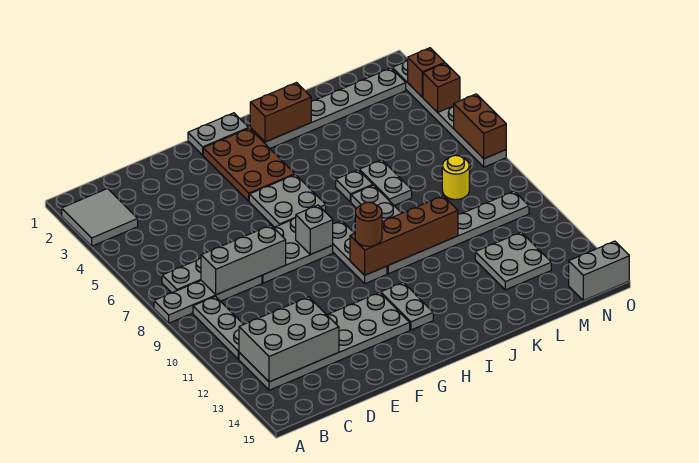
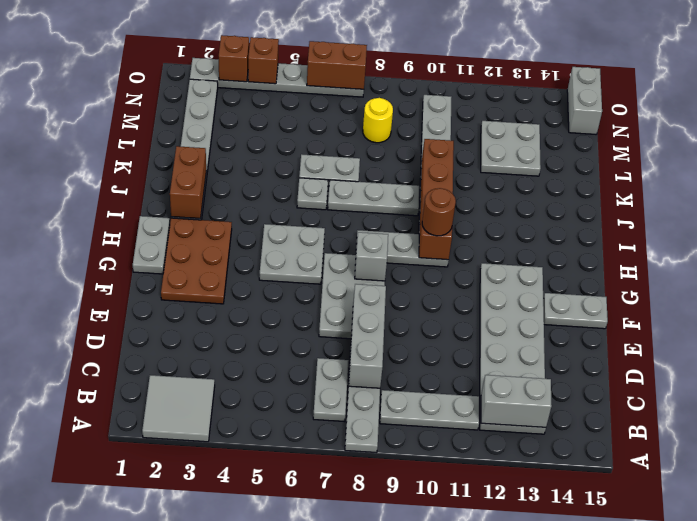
grey 2x3 brick [239,297,339,382] -> grey 1x2 brick [481,375,552,427]
brown 2x3 plate [203,128,295,201] -> brown 2x3 plate turned to [161,218,232,304]
grey 1x2 plate [381,282,433,330] -> grey 1x2 plate moved to [543,293,608,329]

